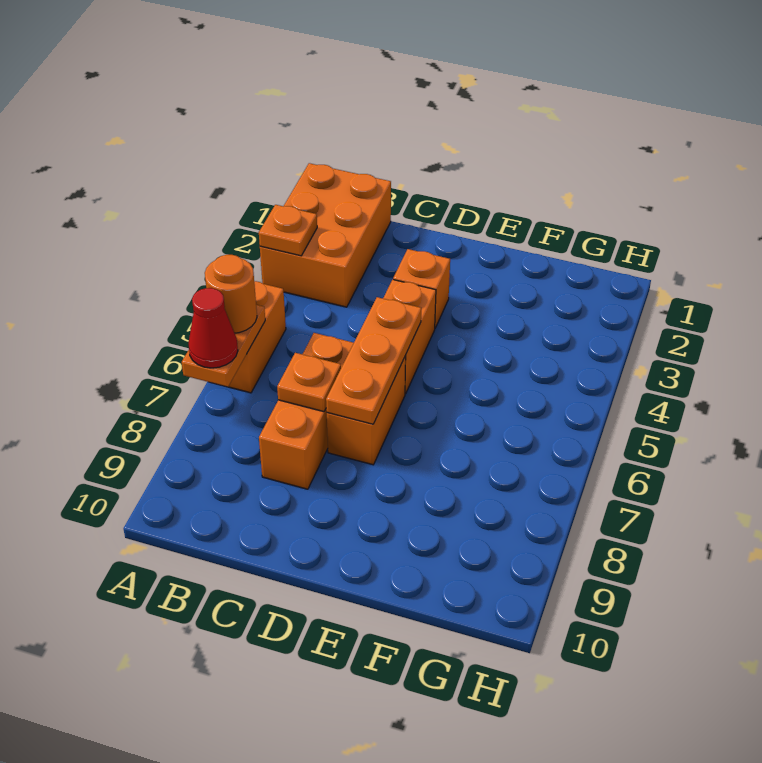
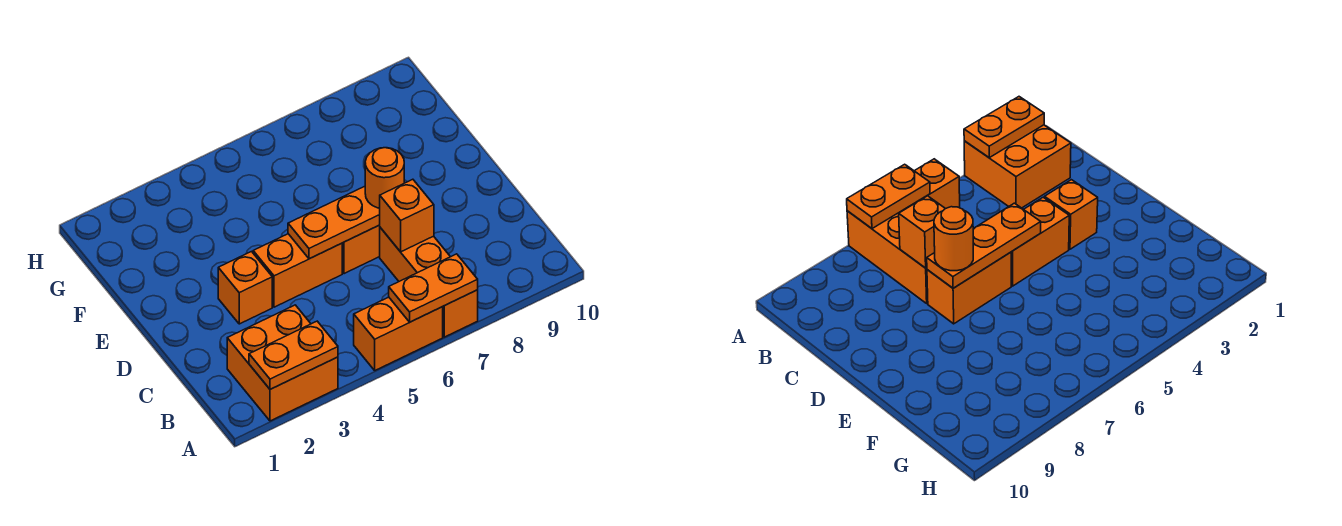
orange 2x3 brick [260,163,391,307] -> orange 2x2 brick [227,305,338,421]
orange 1x1 plate [259,205,317,256] -> orange 1x2 plate [249,321,338,389]
orange 1x1 round brick [205,255,257,333] -> orange 1x1 round brick moved to [365,148,404,208]
red 1x1 cone [189,288,238,368] -> none
orange 1x3 brick [259,333,354,489] -> orange 1x3 brick turned to [380,228,478,337]
orange 1x1 plate [277,353,341,412] -> orange 1x1 brick [380,179,434,252]

